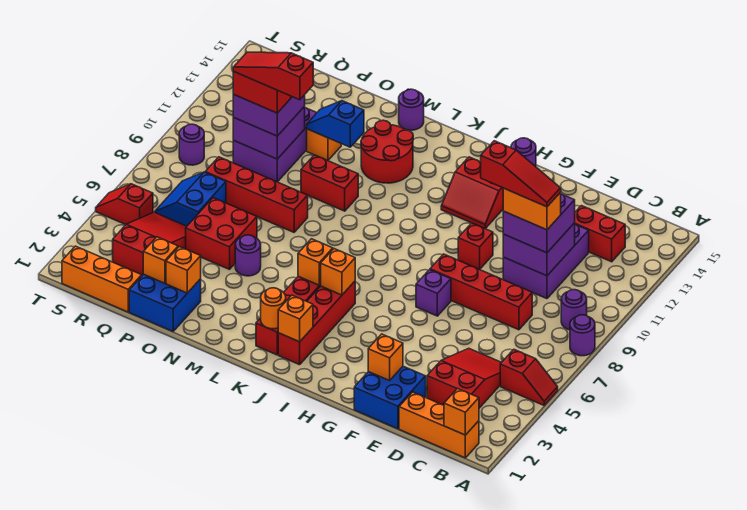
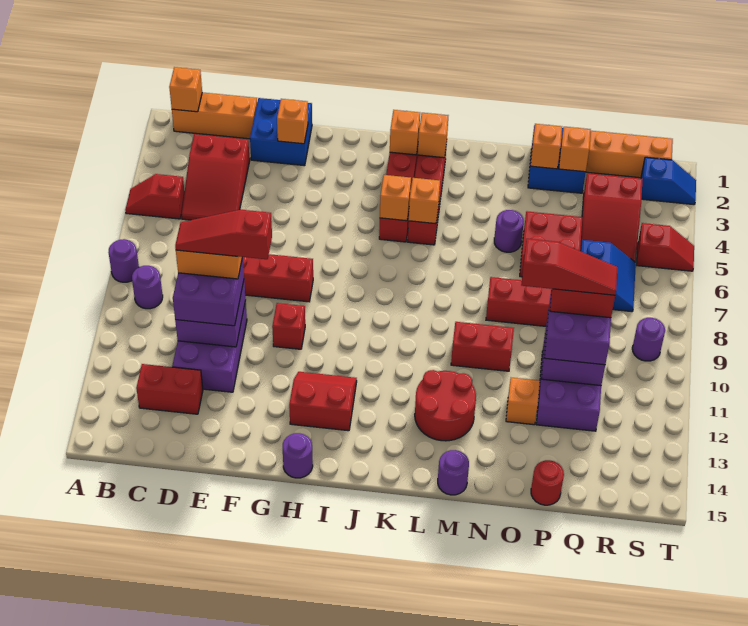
purple 1x1 brick [416,270,451,316] -> none
orange 1x1 round brick [261,288,286,329] -> orange 1x1 brick [418,113,449,158]
blue 1x2 slope [307,101,364,147] -> blue 1x2 slope moved to [641,157,696,205]
none -> red 1x1 round brick [531,460,564,505]

